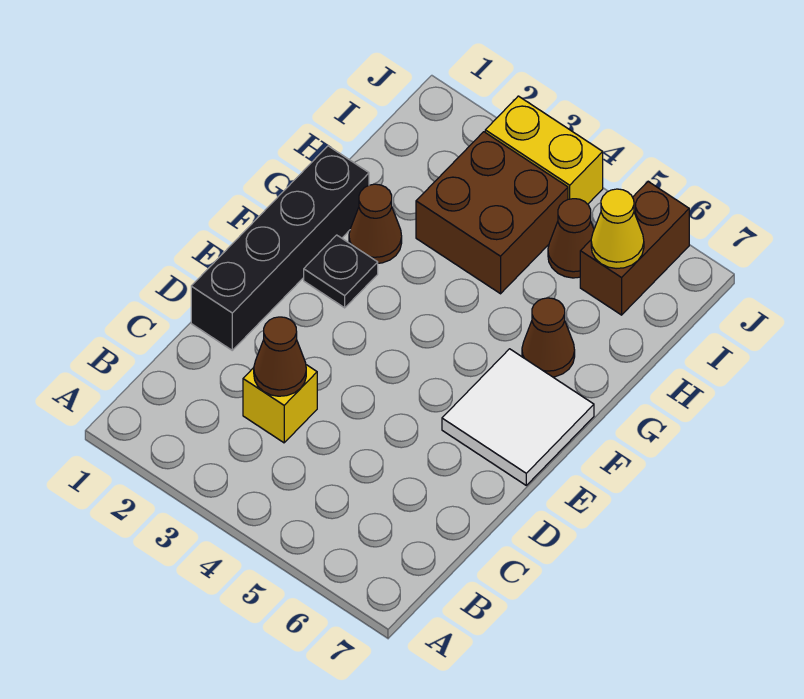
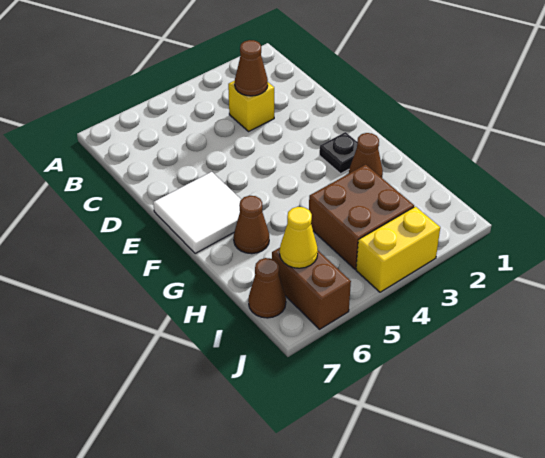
black 1x4 brick [191,146,369,350] -> none
brown 1x1 cone [548,199,594,278] -> brown 1x1 cone moved to [248,258,286,318]

